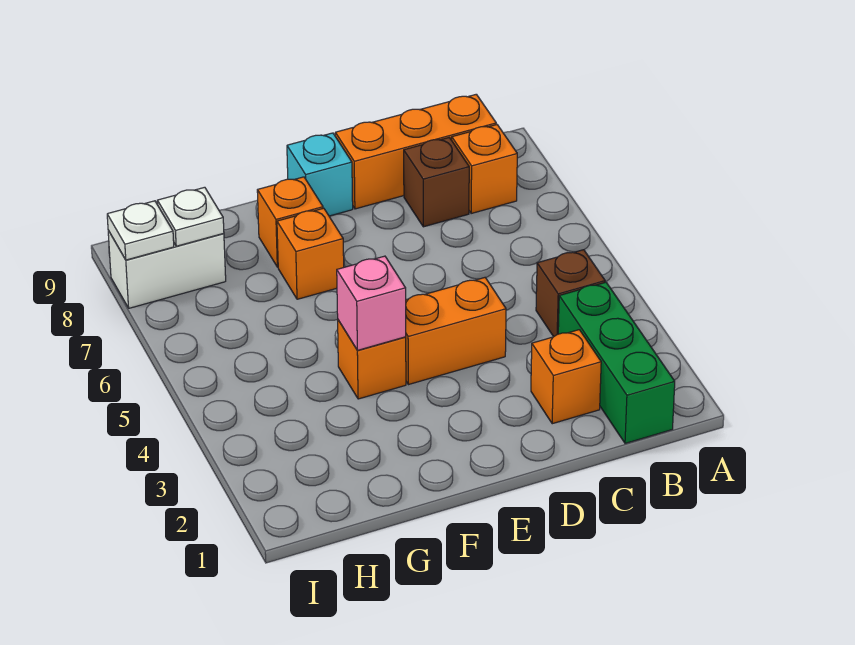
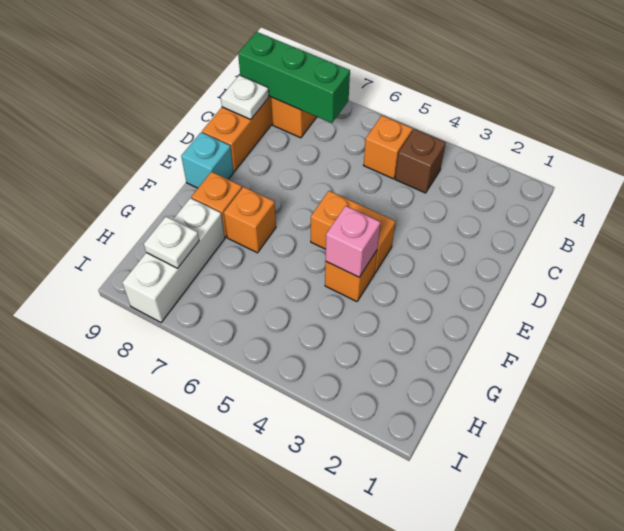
green 1x3 brick [558,282,675,443] -> green 1x3 brick moved to [238,32,350,123]
orange 1x1 brick [531,330,601,424] -> orange 1x1 brick moved to [364,116,413,179]
brown 1x1 brick [404,138,469,227] -> none
orange 1x2 brick [406,278,506,385] -> orange 1x2 brick turned to [311,191,395,273]
white 1x2 brick [108,230,226,308] -> white 1x3 brick [122,198,225,323]
white 1x1 plate [107,201,174,260] -> white 1x1 plate moved to [221,75,269,120]

